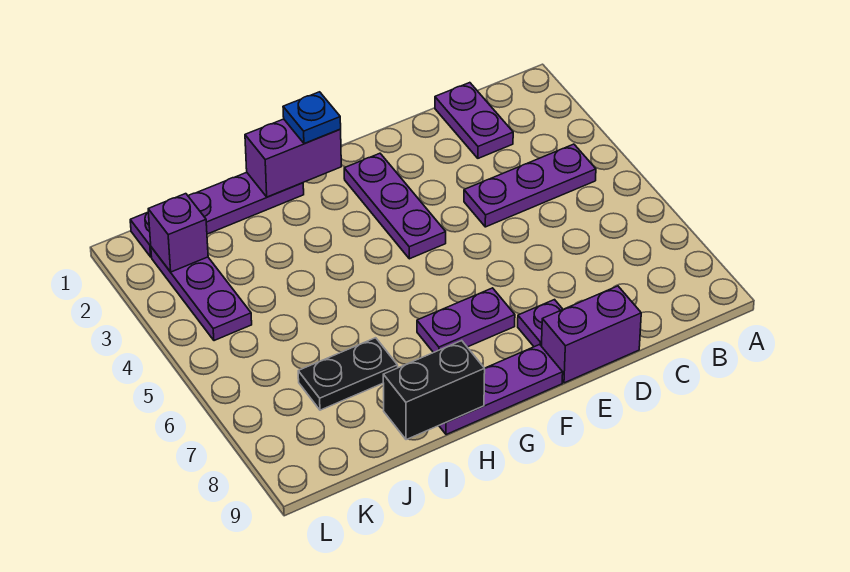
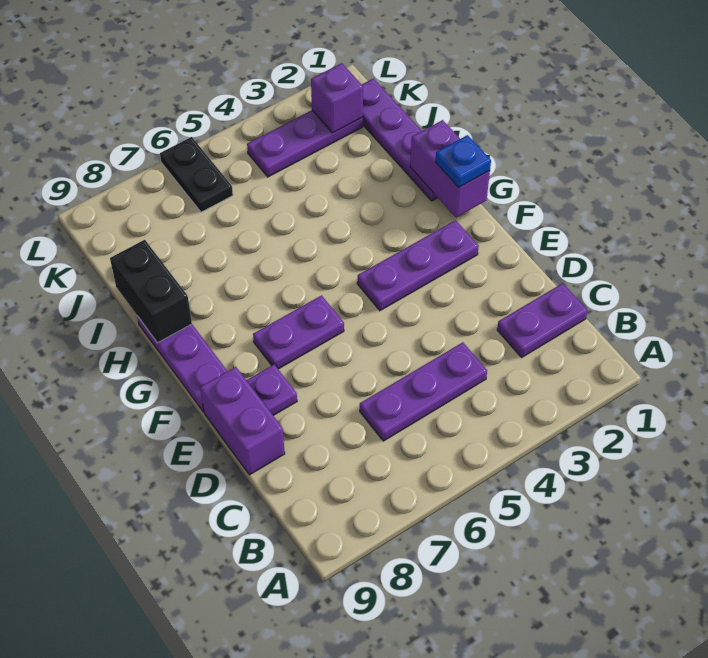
purple 1x3 plate [464,144,596,227] -> purple 1x3 plate turned to [360,342,487,441]
purple 1x2 plate [417,288,515,353] -> purple 1x2 plate turned to [253,295,344,369]
black 1x2 plate [298,338,398,410] -> black 1x2 plate moved to [160,137,233,212]

